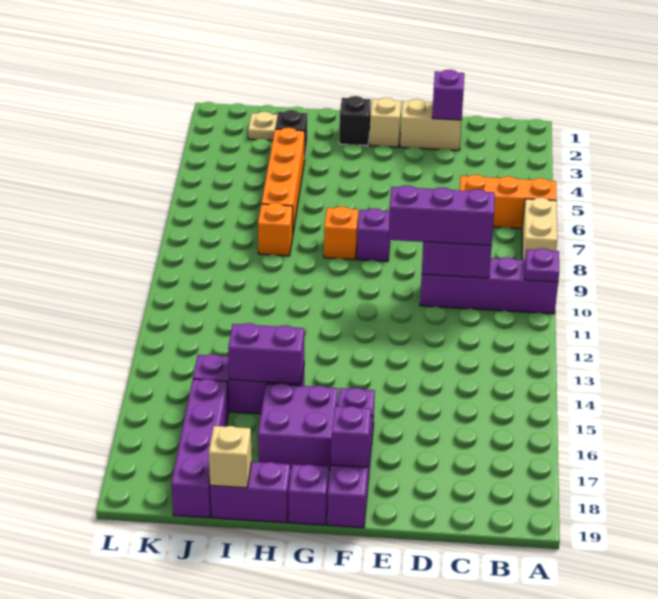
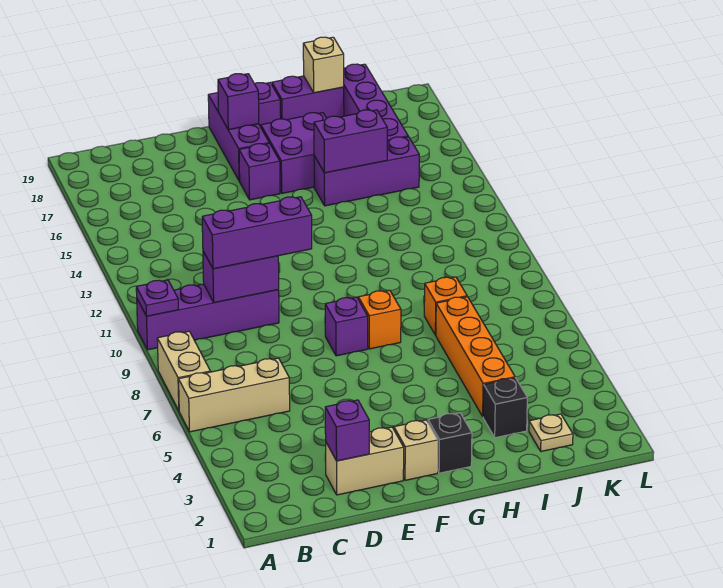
orange 1x3 brick [460,175,556,229] -> tan 1x3 brick [179,358,290,432]

